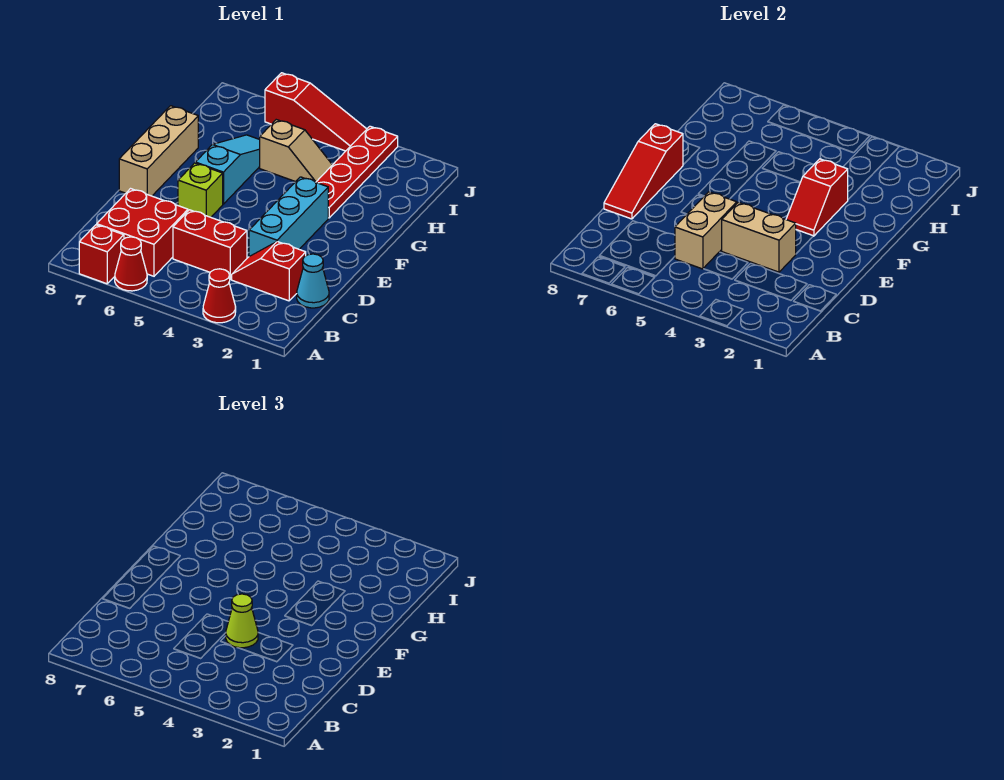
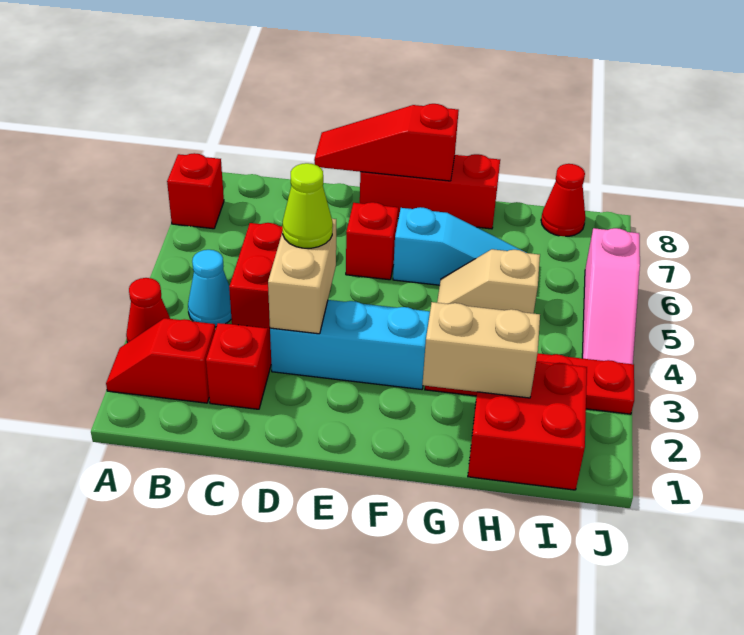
red 1x1 cone [115,237,147,291] -> red 1x1 cone moved to [541,164,585,236]
red 2x2 brick [97,189,188,276] -> red 2x2 brick moved to [468,361,587,490]
cyan 1x1 cone [297,254,329,308] -> cyan 1x1 cone moved to [188,250,231,327]
tan 1x2 brick [675,192,737,269] -> tan 1x2 brick moved to [422,302,540,398]
lime 1x1 brick [178,163,223,217] -> red 1x1 brick [346,202,398,280]
tan 1x3 brick [119,106,198,196] -> red 1x3 brick [360,154,500,229]
red 1x2 slope [786,159,848,236] -> red 1x2 slope moved to [106,318,215,403]
tan 1x2 slope [260,120,332,182] -> tan 1x2 slope turned to [437,249,540,314]
red 1x3 slope [265,73,367,151] -> pink 1x3 slope [582,228,640,364]

